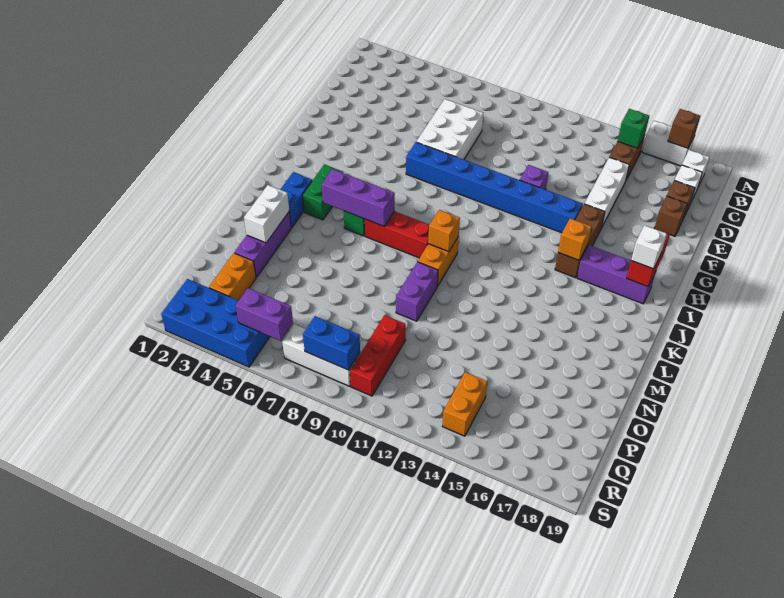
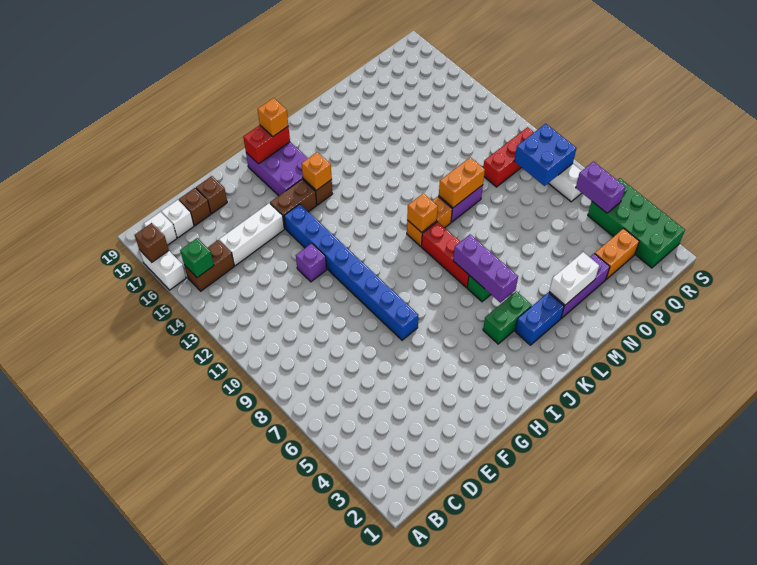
white 2x3 brick [416,99,483,160] -> none
purple 1x3 brick [577,245,656,304] -> purple 2x3 brick [246,142,308,196]
white 1x1 brick [631,225,667,269] -> orange 1x1 brick [258,98,288,136]
orange 1x2 brick [442,372,488,436] -> orange 1x2 brick moved to [439,157,485,208]
blue 2x4 brick [161,279,270,367] -> green 2x4 brick [588,178,685,268]
blue 1x2 brick [303,316,360,370] -> blue 2x2 brick [514,124,576,186]

